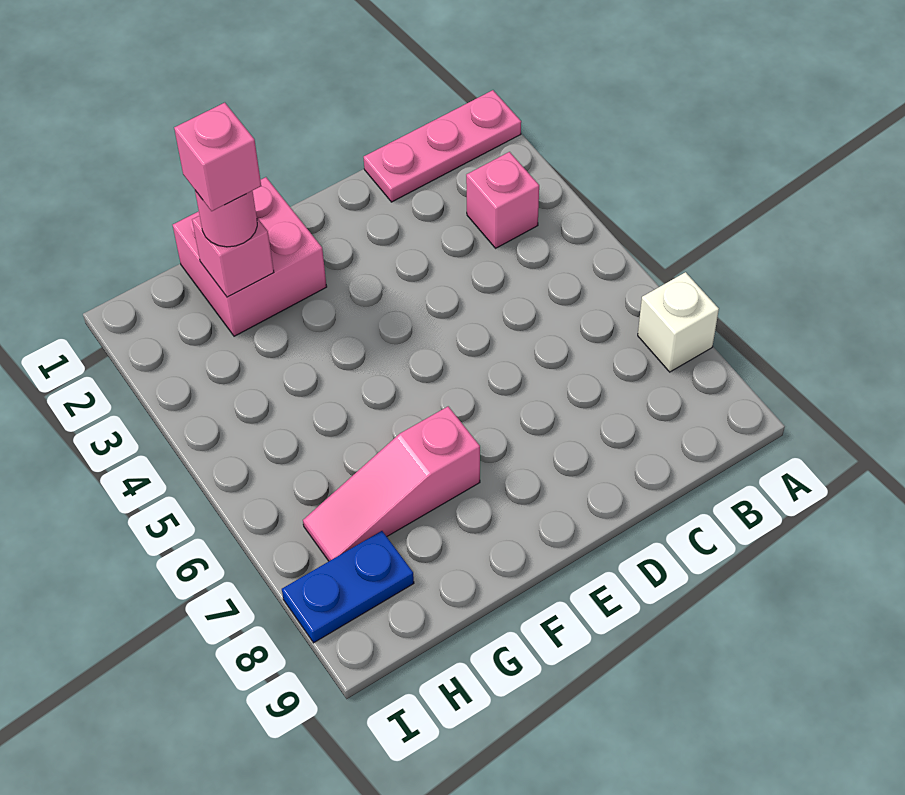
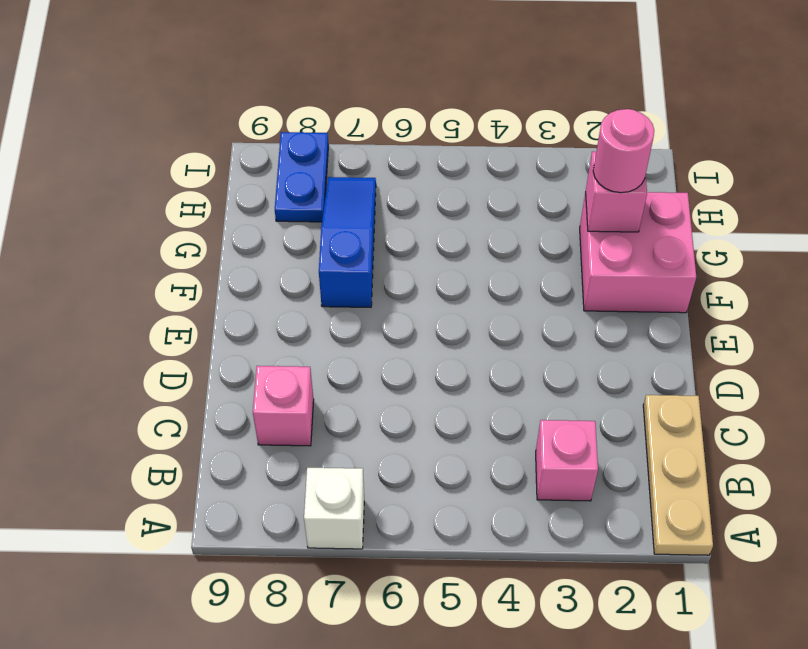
pink 1x3 plate [364,90,521,202] -> tan 1x3 plate [643,395,713,555]
pink 1x3 slope [303,406,480,561] -> blue 1x3 slope [319,177,376,307]
pink 1x1 brick [174,103,261,211] -> pink 1x1 brick moved to [253,366,314,446]

